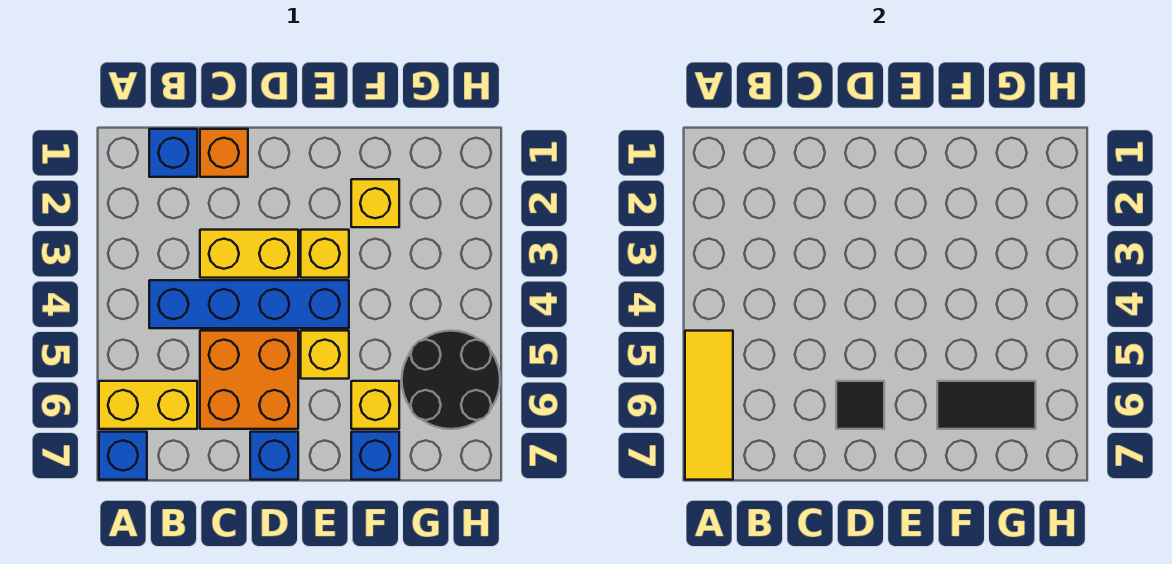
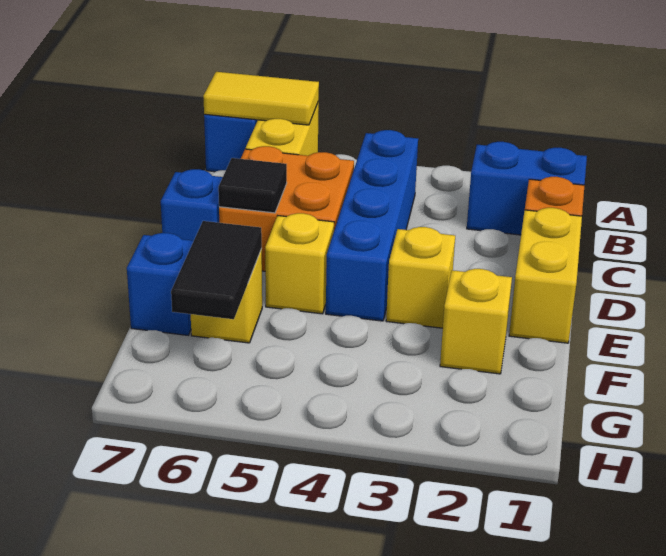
yellow 1x3 tile [685,331,733,480] -> yellow 1x2 tile [203,72,319,125]
blue 1x1 brick [149,129,197,177] -> blue 1x2 brick [467,142,587,235]
yellow 1x2 brick [200,230,298,278] -> yellow 1x2 brick moved to [509,208,582,343]
black 2x2 round brick [402,331,500,429] -> none

